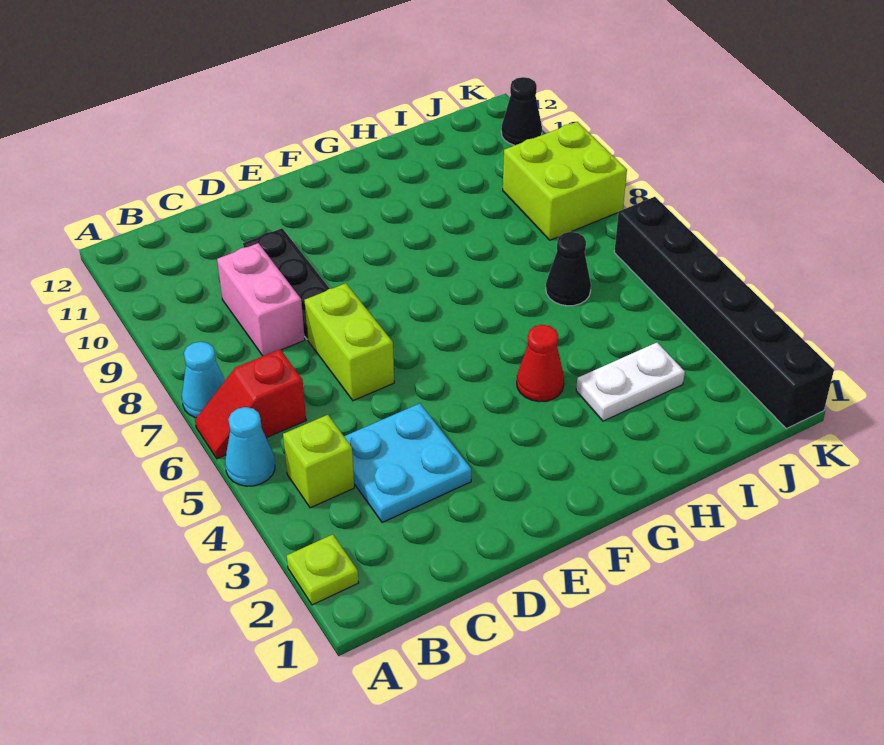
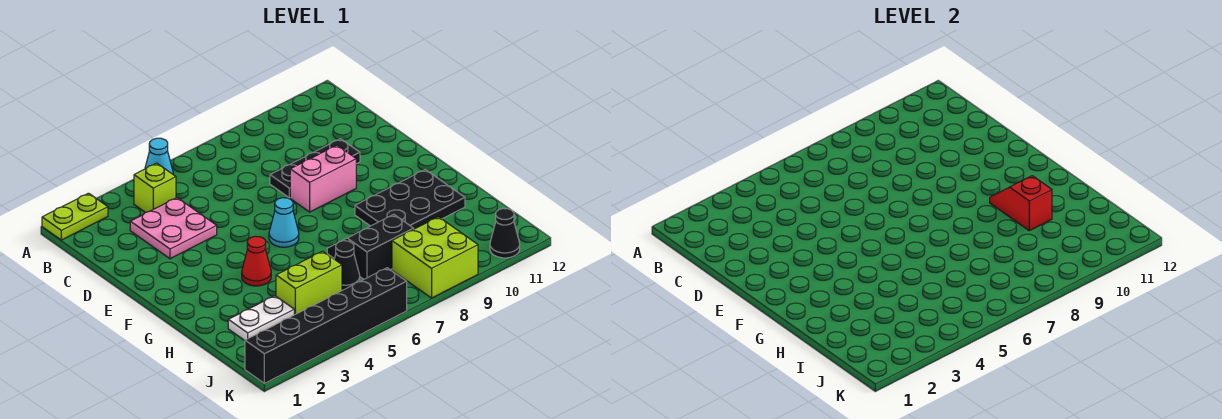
lime 1x1 plate [287,534,358,605] -> lime 1x2 plate [42,193,108,240]
red 1x2 slope [195,350,306,459] -> red 1x2 slope moved to [990,176,1052,231]
cyan 1x1 cone [182,342,225,418] -> cyan 1x1 cone moved to [269,198,299,247]
cyan 2x2 plate [344,403,471,523] -> pink 2x2 plate [130,198,217,259]
pink 1x2 brick [217,243,305,356] -> pink 1x2 brick moved to [290,145,356,212]
lime 1x2 brick [305,283,394,401] -> lime 1x2 brick moved to [276,251,342,315]
none -> black 2x3 plate [355,170,465,229]
white 1x2 plate [576,343,685,421] -> white 1x2 plate turned to [228,296,294,340]
none -> black 2x2 slope [327,214,414,279]

